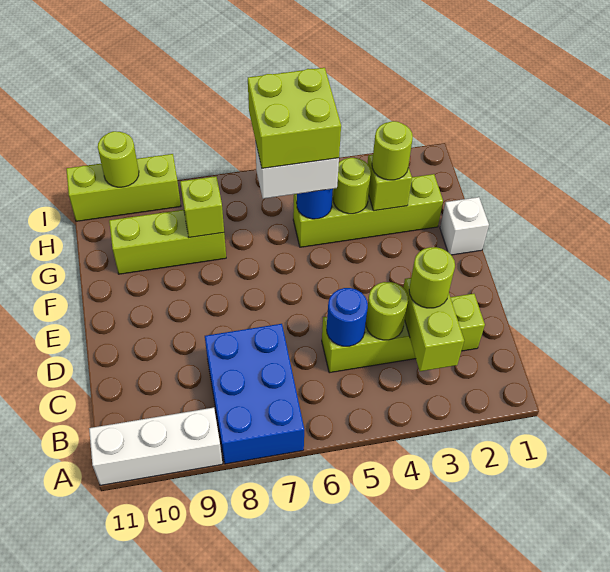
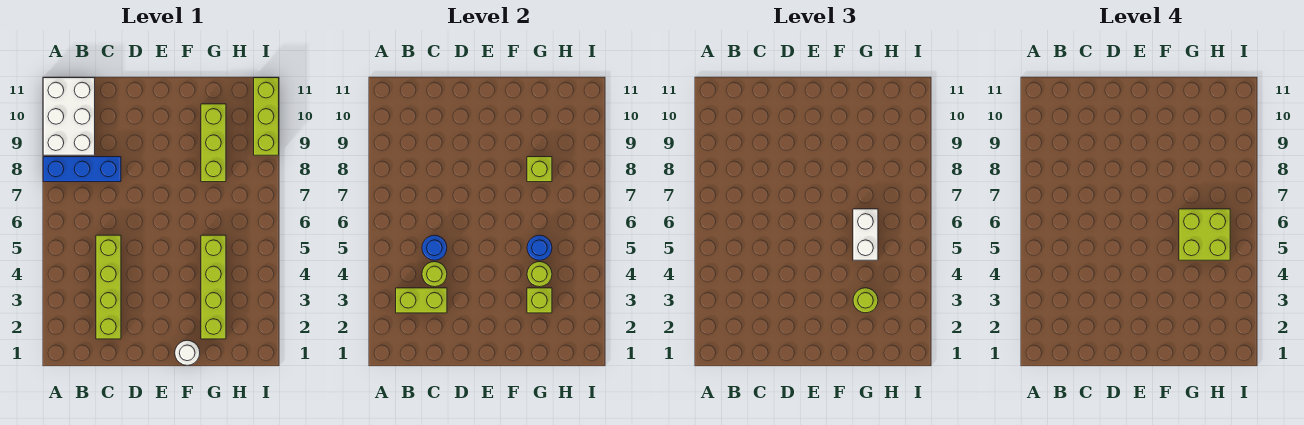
blue 2x3 brick [205,324,304,464] -> blue 1x3 brick [43,157,121,182]
white 1x3 brick [89,408,222,485] -> white 2x3 brick [43,78,95,155]
lime 1x1 round brick [409,247,455,308] -> none
white 1x1 brick [440,197,489,255] -> white 1x1 round brick [175,340,200,365]
lime 1x1 round brick [98,131,139,187] -> none

